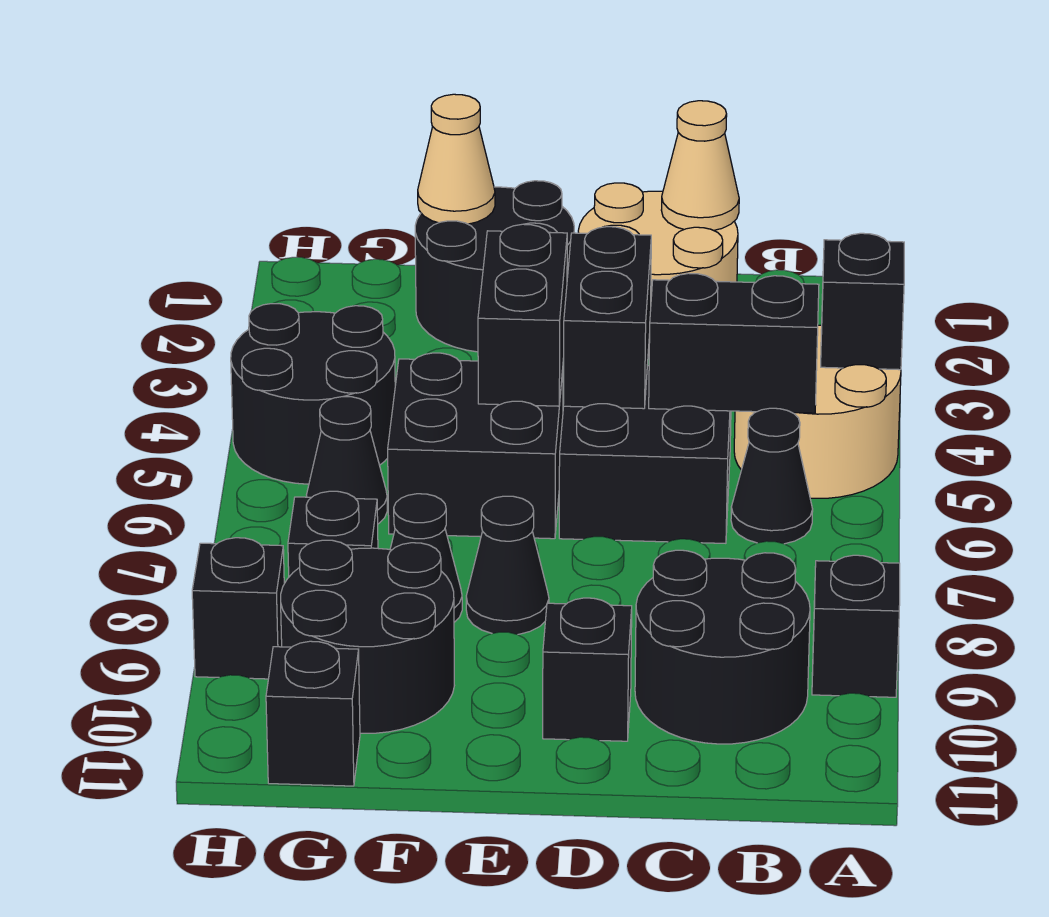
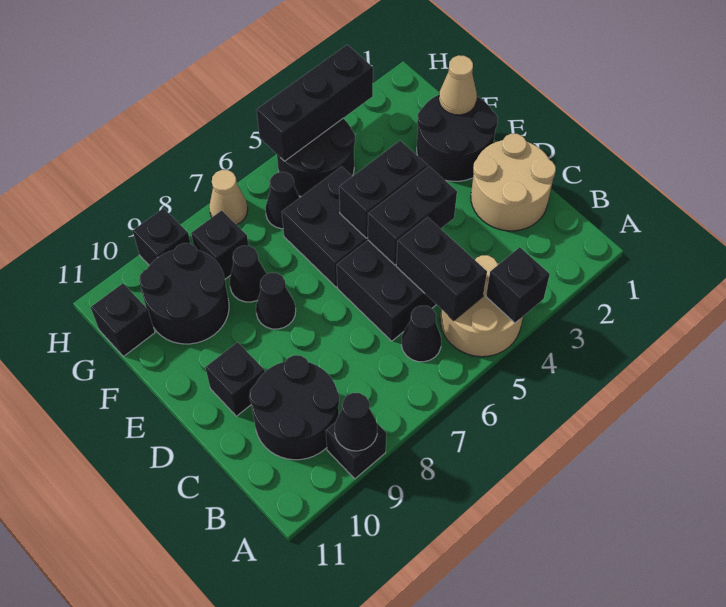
none -> black 1x1 cone [335,393,377,451]
tan 1x1 cone [661,101,739,230] -> tan 1x1 cone moved to [209,170,248,225]
none -> black 1x3 brick [256,45,373,161]

